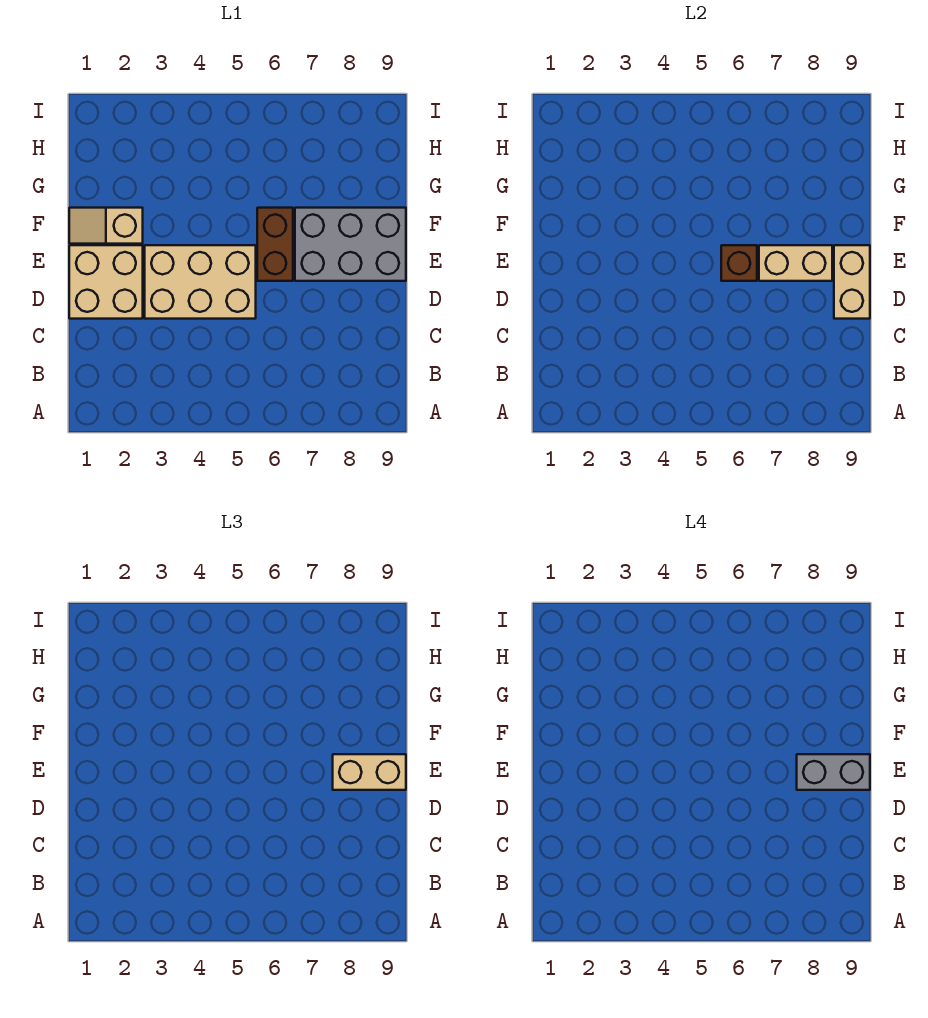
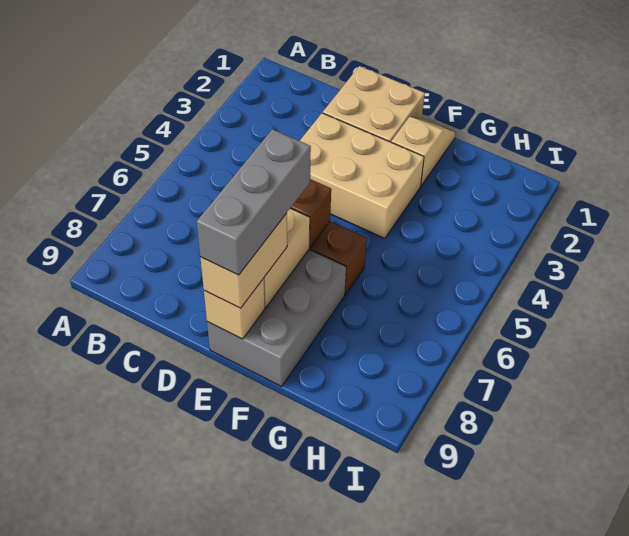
tan 2x3 brick [145,245,256,319] -> tan 2x3 brick turned to [300,113,424,238]
tan 1x2 brick [834,245,870,319] -> tan 1x1 brick [204,278,265,339]
grey 1x2 brick [797,754,870,790] -> grey 1x3 brick [197,129,311,275]

